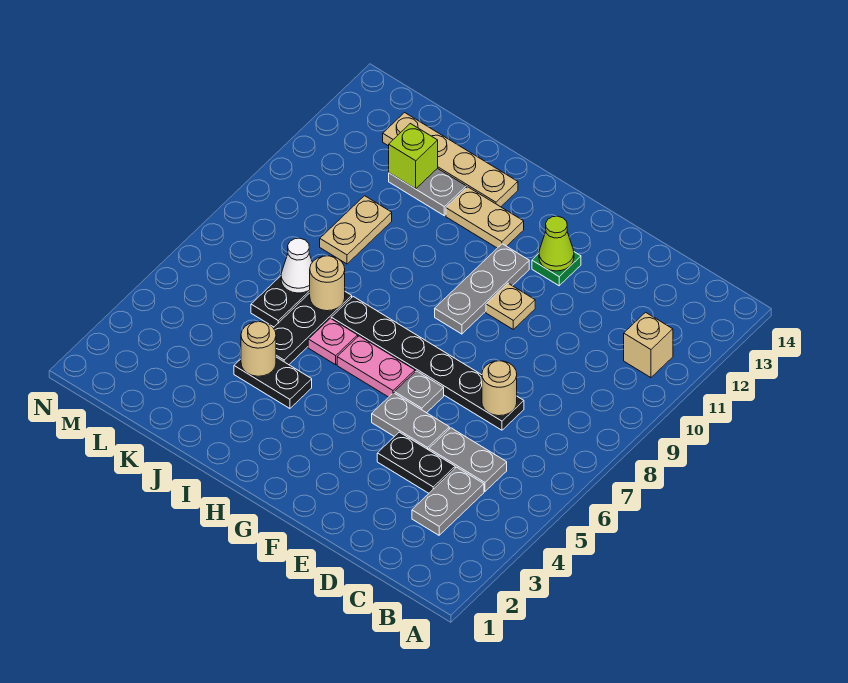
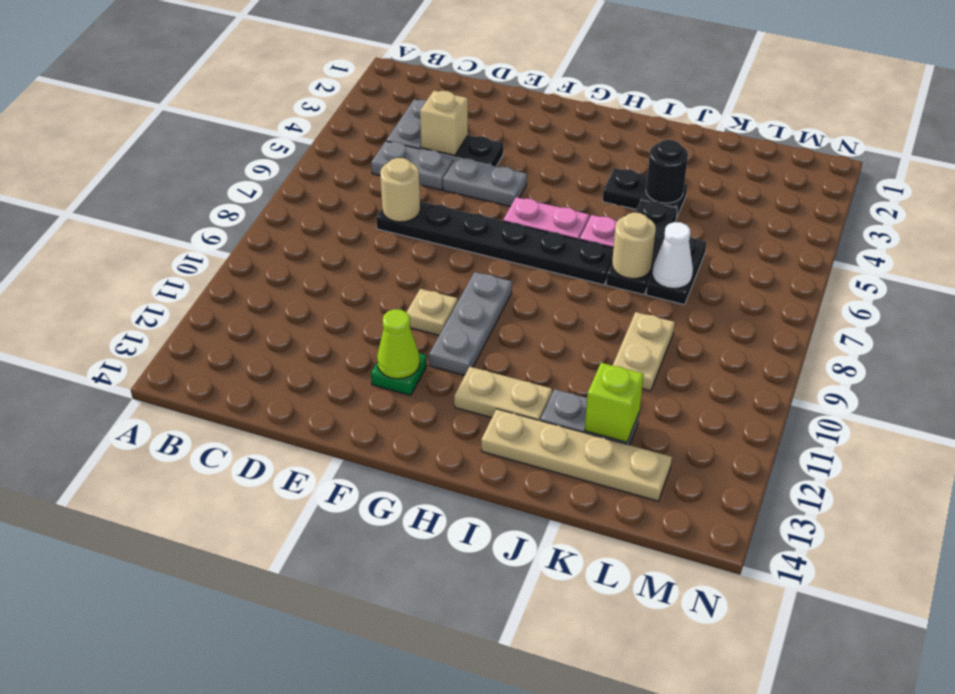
tan 1x1 brick [624,312,673,378] -> tan 1x1 brick moved to [420,91,468,155]
grey 1x1 plate [395,371,444,413] -> none
tan 1x1 round brick [241,322,276,376] -> black 1x1 round brick [646,140,688,203]

